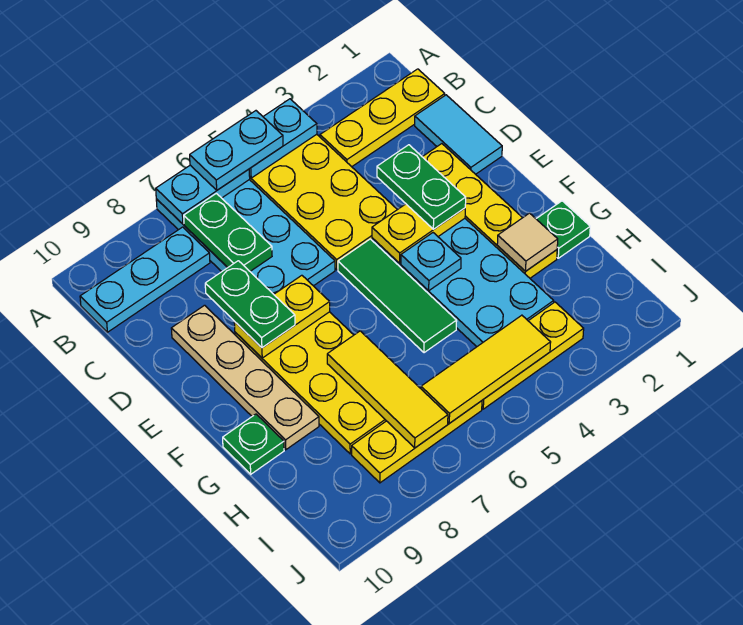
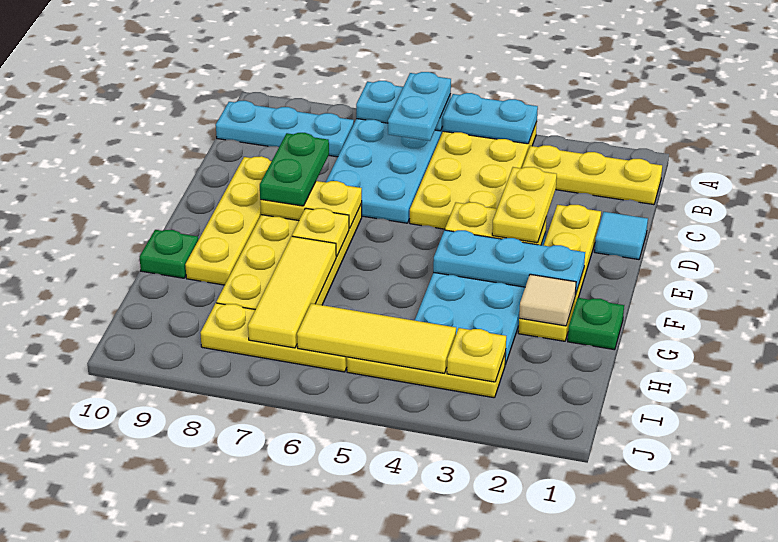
cyan 1x2 plate [190,111,283,190] -> cyan 1x2 plate turned to [388,72,451,141]
green 1x2 plate [184,193,272,271] -> none
cyan 1x2 tile [415,95,502,174] -> cyan 1x1 tile [595,212,648,260]
green 1x2 plate [377,145,466,229] -> yellow 1x2 plate [492,167,557,243]
tan 1x4 plate [171,305,319,450] -> yellow 1x4 plate [185,156,272,285]
green 1x3 tile [338,239,457,353] -> none
cyan 1x1 plate [401,233,461,291] -> cyan 1x3 plate [433,230,585,295]
none -> yellow 1x1 plate [292,208,349,257]
none -> yellow 1x1 plate [447,328,506,382]

